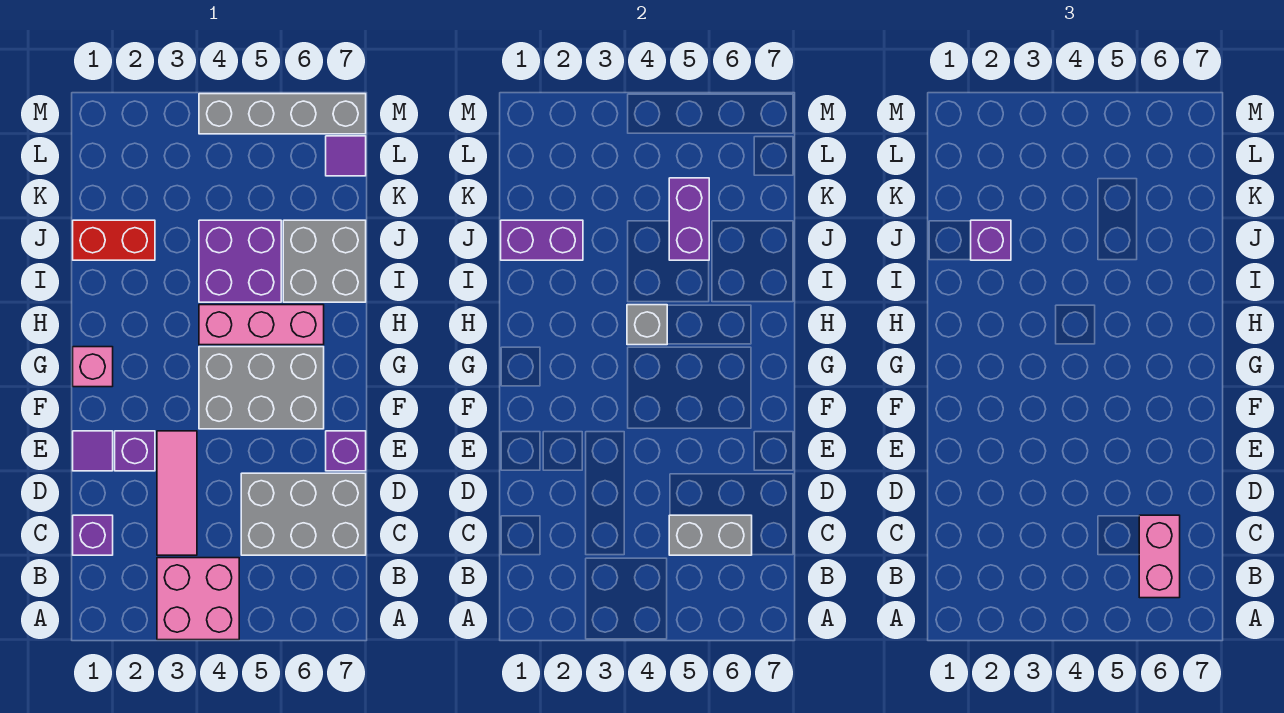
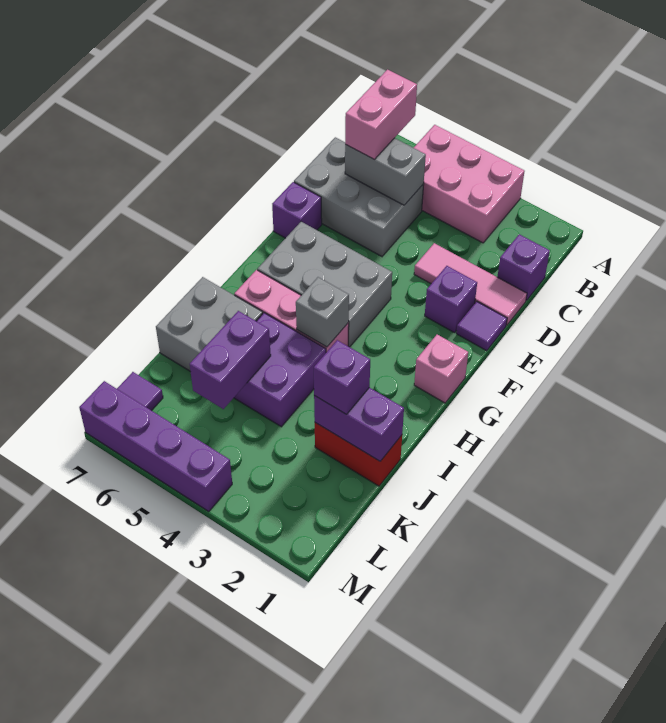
pink 2x2 brick [157,558,239,640] -> pink 2x3 brick [414,125,525,243]
pink 1x3 tile [157,431,197,555] -> pink 1x3 tile turned to [414,243,527,325]
grey 1x4 brick [199,94,366,134] -> purple 1x4 brick [79,381,232,512]

